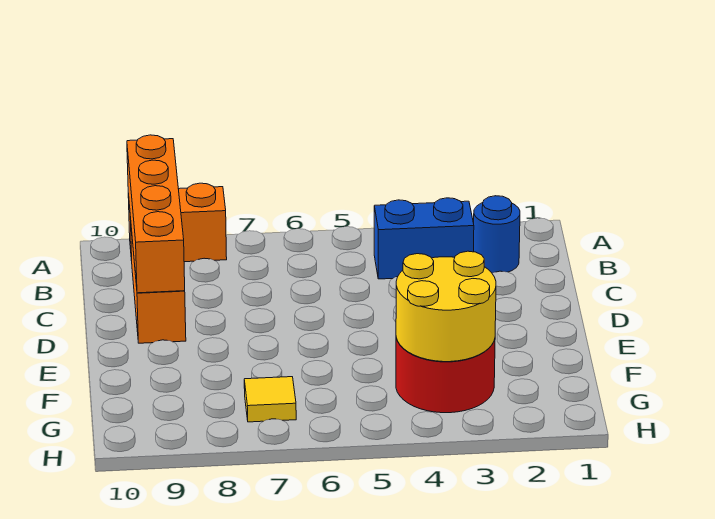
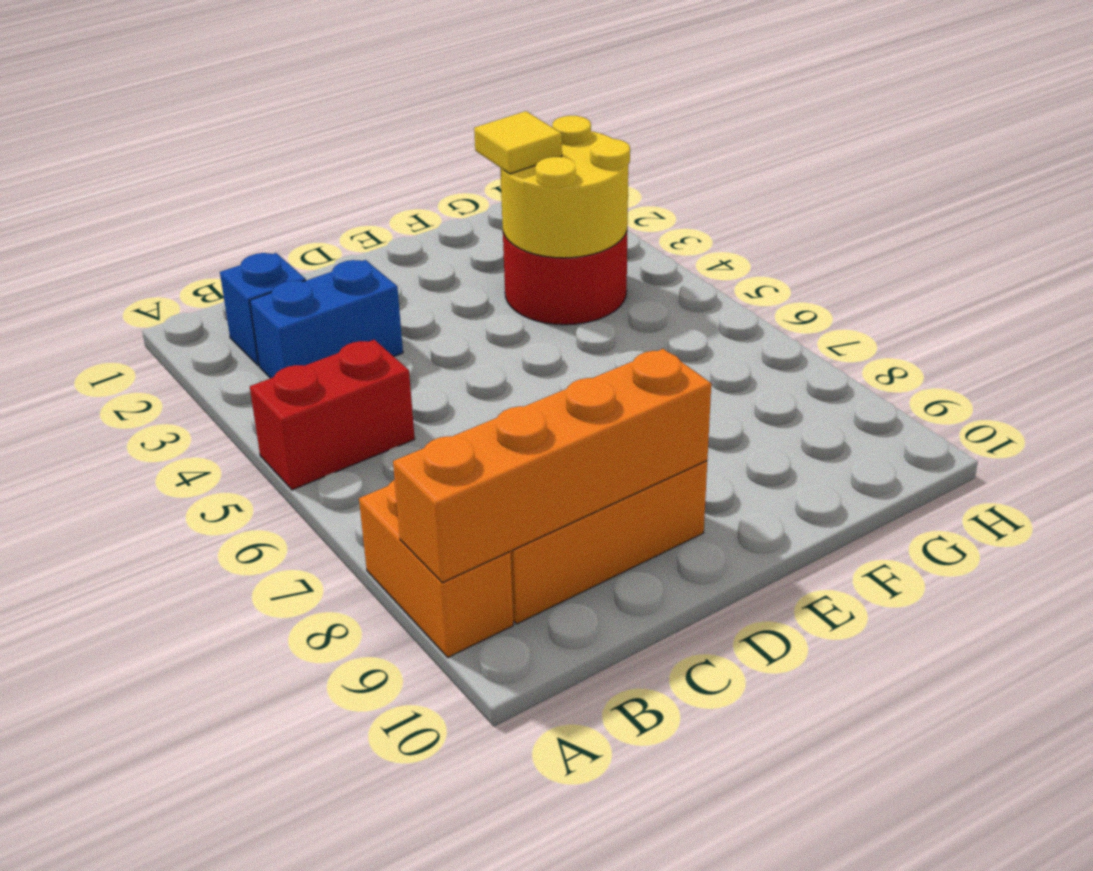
none -> red 1x2 brick [250,340,415,490]
blue 1x1 round brick [474,196,520,273] -> blue 1x1 brick [220,253,306,366]
blue 1x2 brick [374,198,474,279] -> blue 1x2 brick turned to [250,260,403,378]
yellow 1x1 tile [244,377,296,422] -> yellow 1x1 tile moved to [474,111,562,174]

